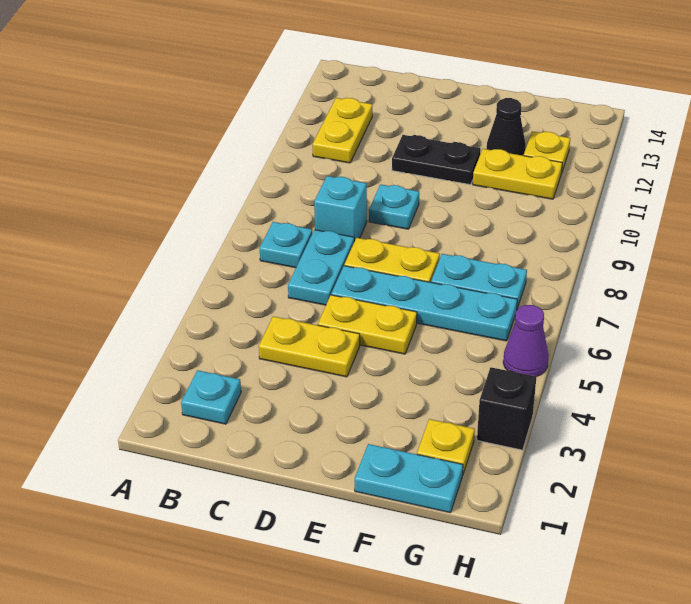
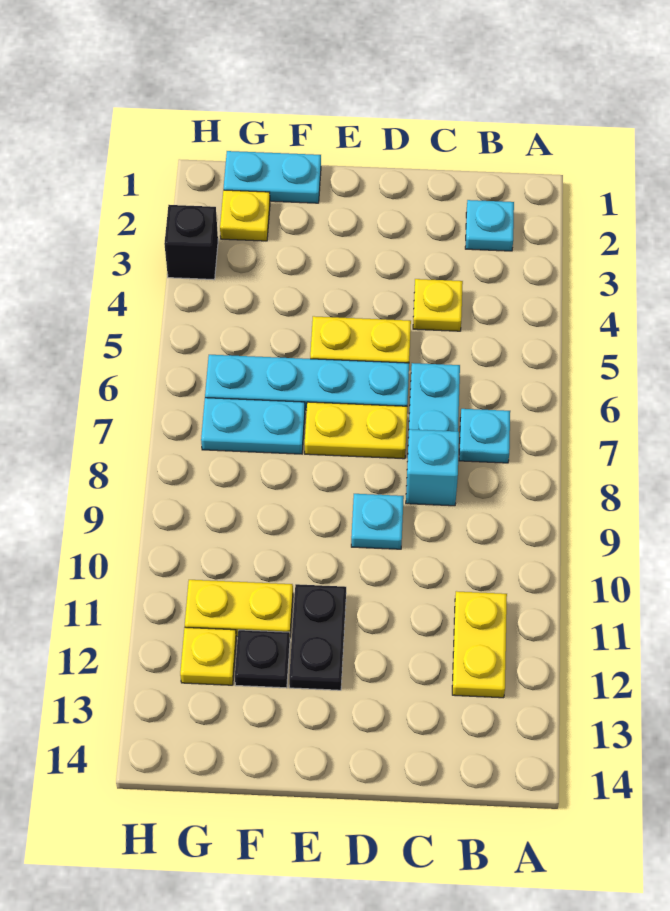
yellow 1x2 plate [259,316,360,377] -> yellow 1x1 plate [413,279,463,331]
black 1x2 plate [392,135,481,185] -> black 1x2 plate turned to [289,584,346,690]
black 1x1 cone [487,98,526,156] -> black 1x1 plate [235,630,290,688]
purple 1x1 cone [503,305,549,377] -> none

